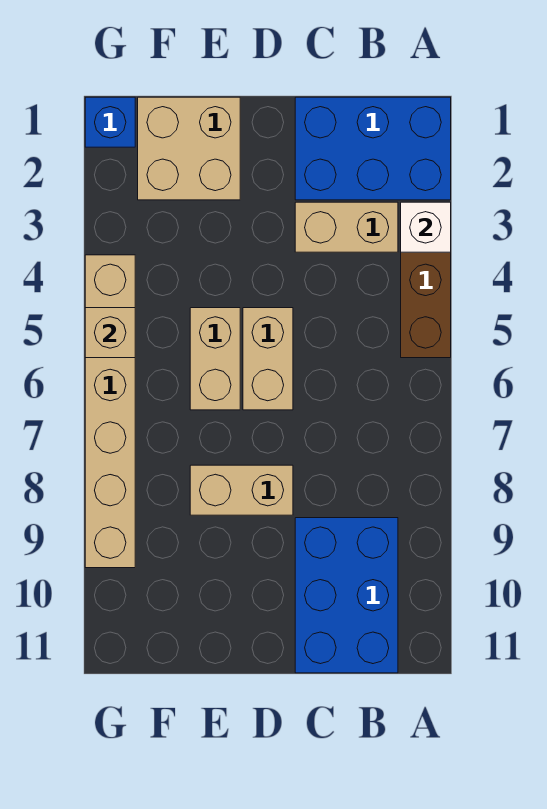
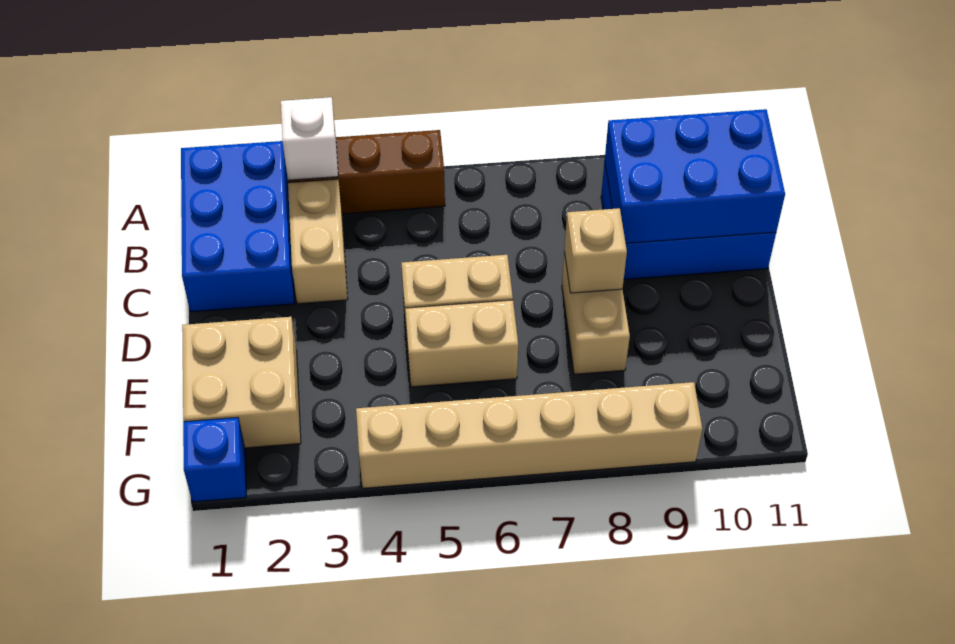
none -> blue 2x3 brick [605,109,785,243]
tan 1x1 brick [85,308,135,358] -> tan 1x1 brick moved to [564,208,627,293]

